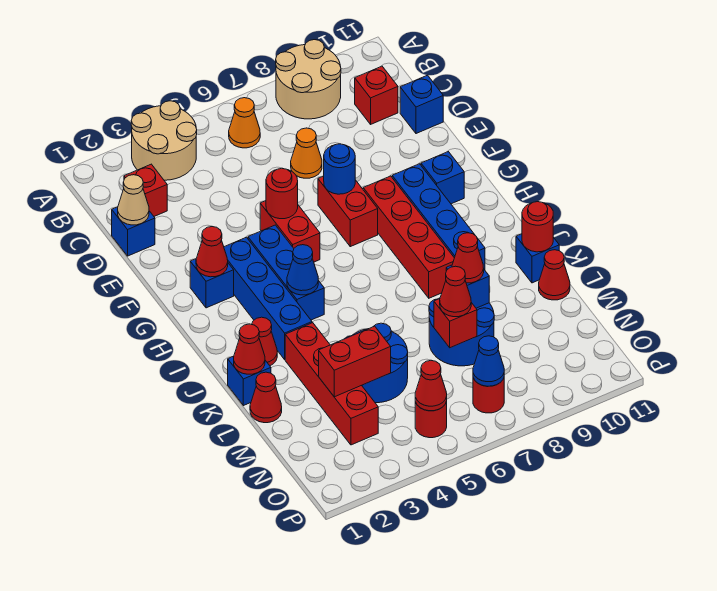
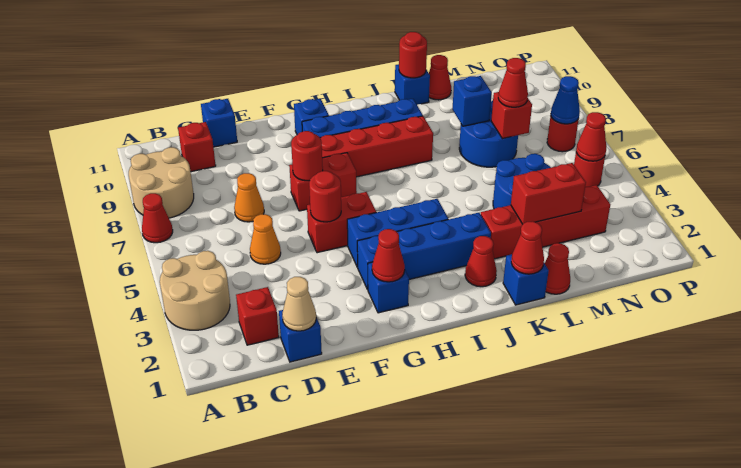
orange 1x1 cone [229,98,260,148] -> orange 1x1 cone moved to [250,214,281,264]
blue 1x1 round brick [324,144,355,194] -> red 1x1 round brick [291,131,323,181]
blue 1x1 cone [287,245,318,295] -> none
red 1x1 cone [452,233,484,283] -> red 1x1 cone moved to [142,193,173,243]
red 1x2 brick [319,326,391,397] -> red 1x2 brick turned to [511,163,586,224]

